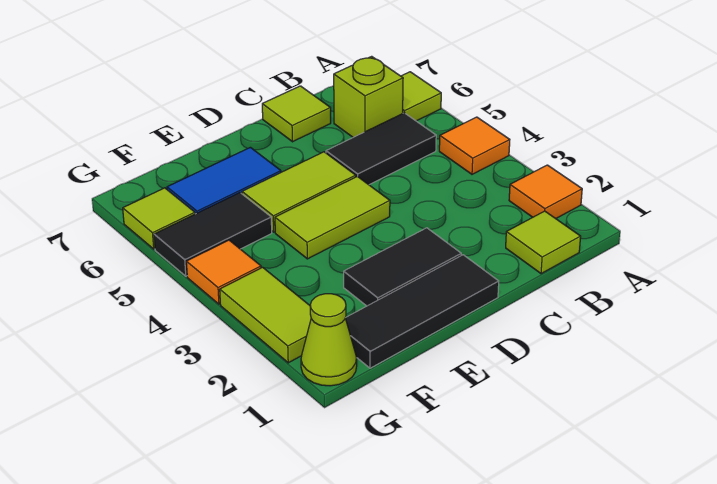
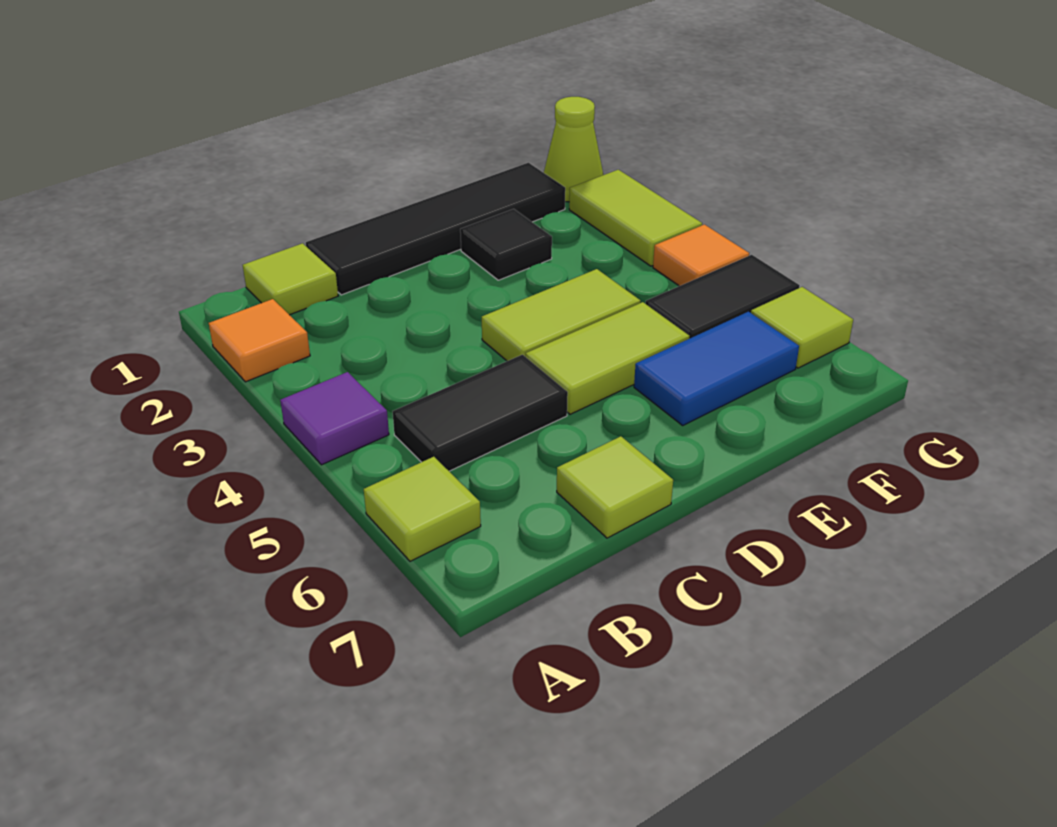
orange 1x1 tile [439,117,510,174] -> purple 1x1 tile [280,372,389,465]
lime 1x1 brick [334,56,403,137] -> none
black 1x3 tile [346,255,499,368] -> black 1x4 tile [306,163,565,295]
black 1x2 tile [344,228,461,306] -> black 1x1 tile [460,209,552,280]

